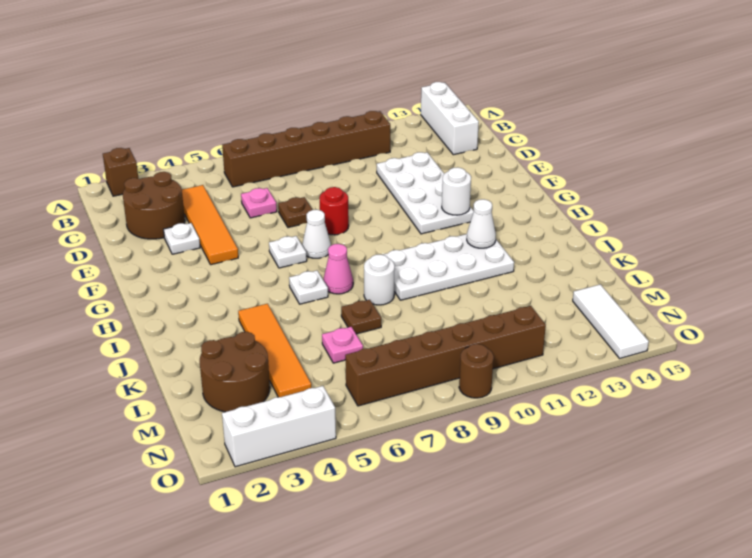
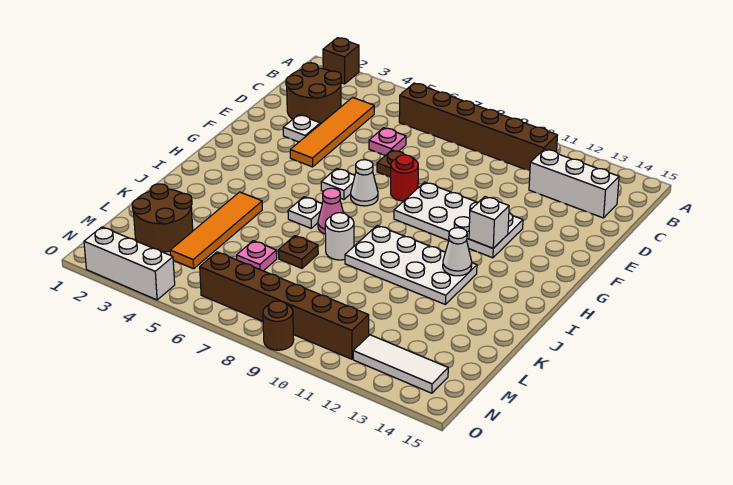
white 1x3 brick [421,82,479,155] -> white 1x3 brick turned to [529,149,619,218]
white 2x4 plate [377,152,474,234] -> white 2x4 plate turned to [394,182,523,258]
white 1x1 round brick [442,167,471,215] -> white 1x1 brick [469,197,509,248]
white 1x3 tile [573,284,649,358] -> white 1x3 tile turned to [353,335,448,393]

